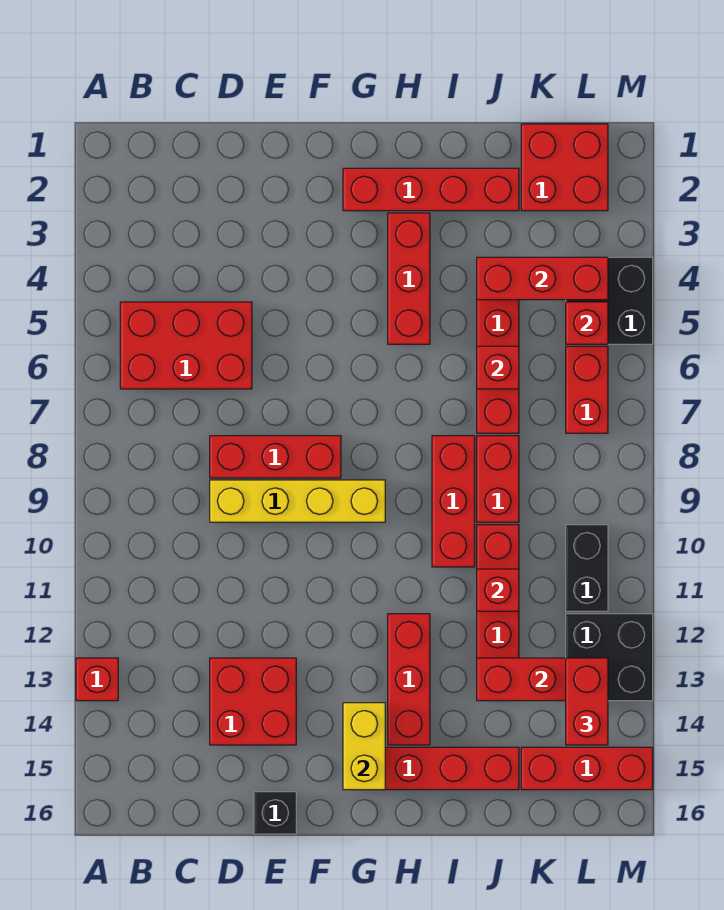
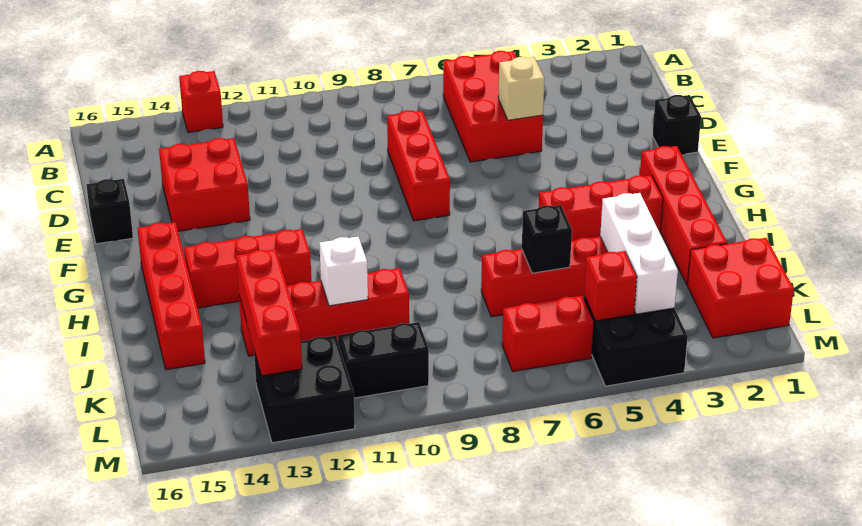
none -> tan 1x1 brick [498,57,544,120]
yellow 1x4 brick [210,480,385,522] -> none
none -> black 1x1 brick [653,95,701,154]
yellow 1x2 brick [343,703,385,790] -> none
red 1x3 brick [432,436,475,567] -> none
red 1x3 brick [477,257,608,300] -> white 1x3 brick [600,193,678,314]
red 1x1 brick [477,346,519,389] -> black 1x1 brick [522,205,572,273]
red 1x2 brick [477,436,519,522] -> none
red 1x1 brick [477,569,519,611] -> white 1x1 brick [319,237,368,306]
red 1x3 brick [521,747,653,790] -> none
red 1x2 brick [566,658,608,745] -> none

